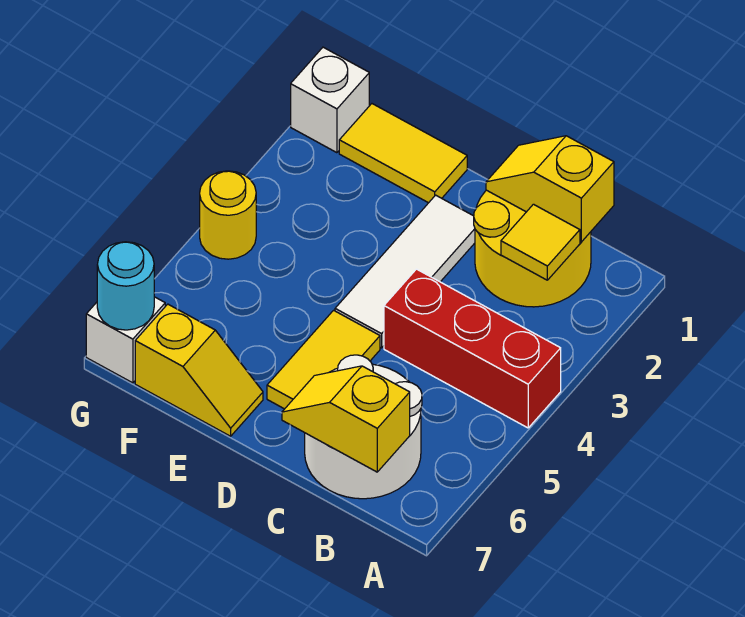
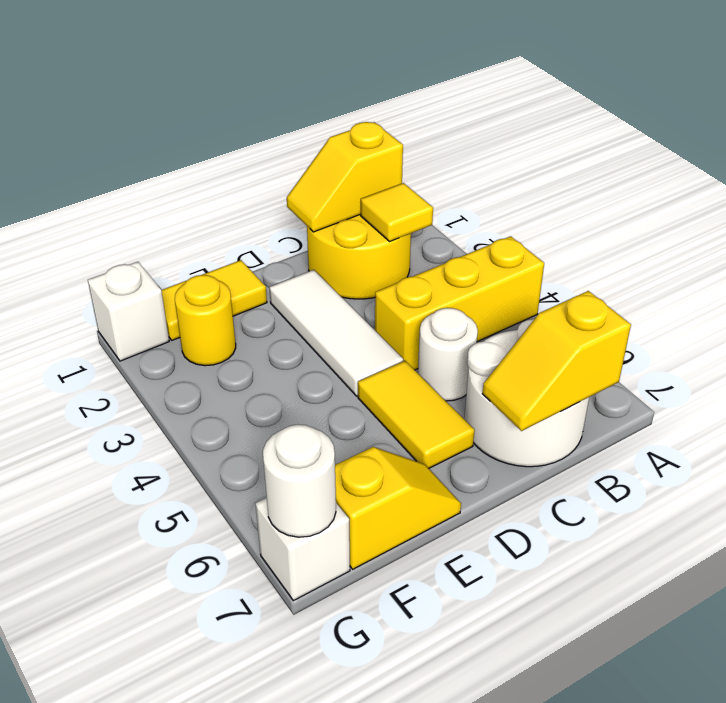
red 1x3 brick [384,269,561,428] -> yellow 1x3 brick [375,236,544,370]
none -> white 1x1 round brick [418,308,478,401]
yellow 1x1 round brick [200,171,256,259] -> yellow 1x1 round brick moved to [175,275,236,366]
cyan 1x1 round brick [97,242,154,330] -> white 1x1 round brick [263,425,336,537]

